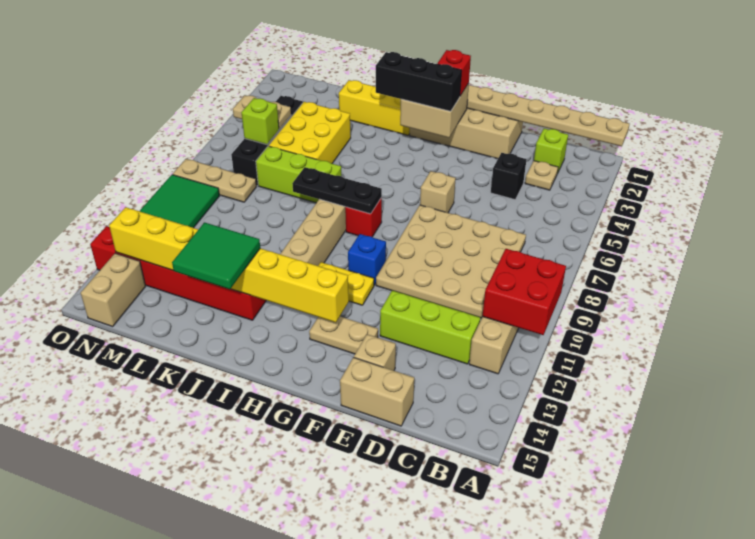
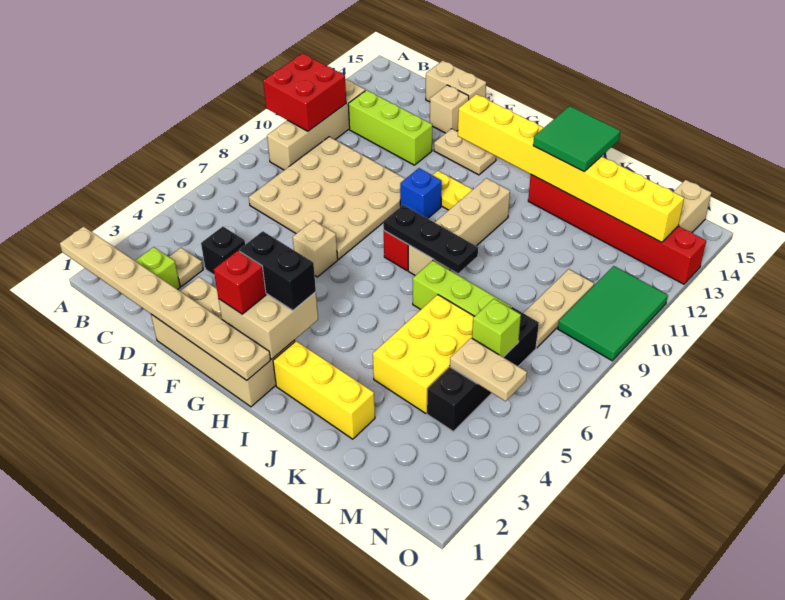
black 1x3 brick [376,52,462,111] -> black 1x2 brick [239,231,316,310]
tan 1x3 plate [173,159,257,202] -> tan 1x3 plate turned to [524,269,594,348]

